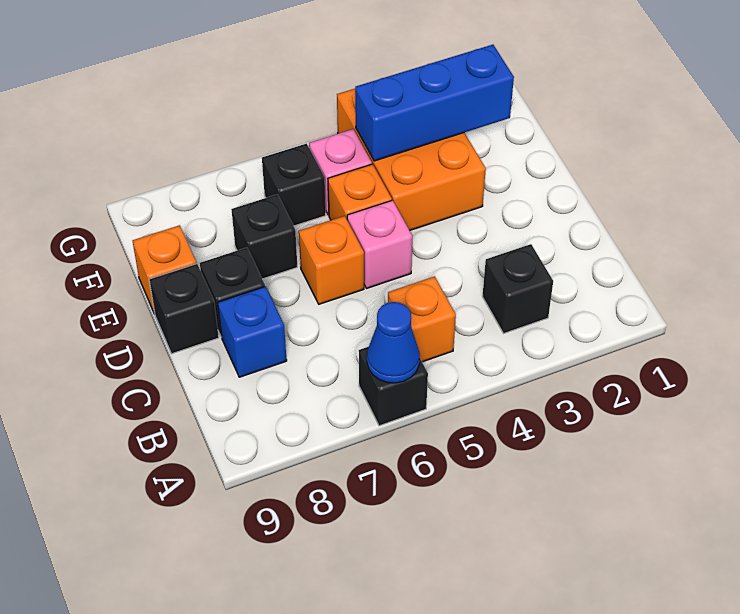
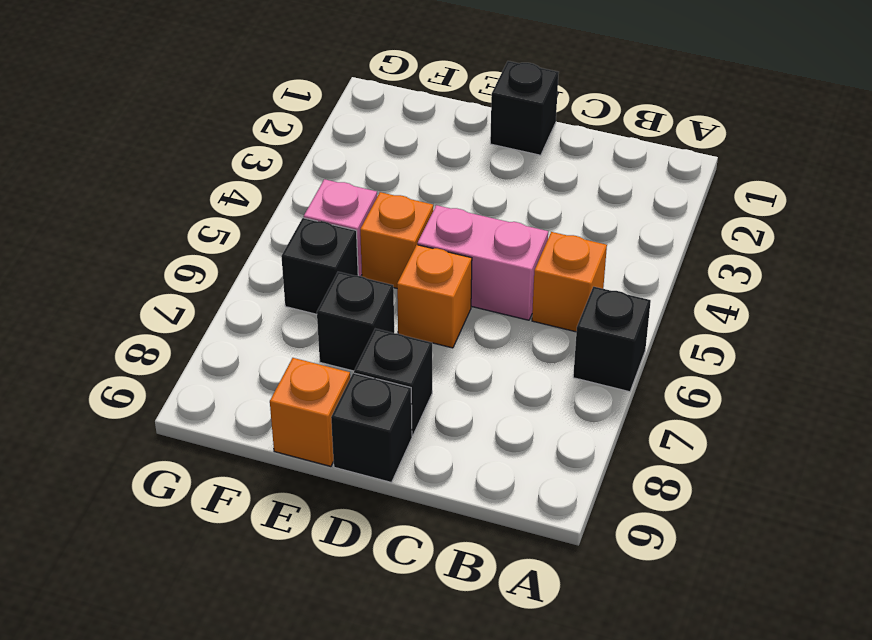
blue 1x1 cone [367,302,420,383] -> none
black 1x1 brick [482,244,553,334] -> black 1x1 brick moved to [490,61,559,155]
blue 1x1 brick [218,286,287,377] -> none
pink 1x1 brick [347,200,412,289] -> pink 1x2 brick [418,205,548,320]
orange 2x3 brick [337,89,486,230] -> none
blue 1x3 brick [355,45,514,161] -> none

